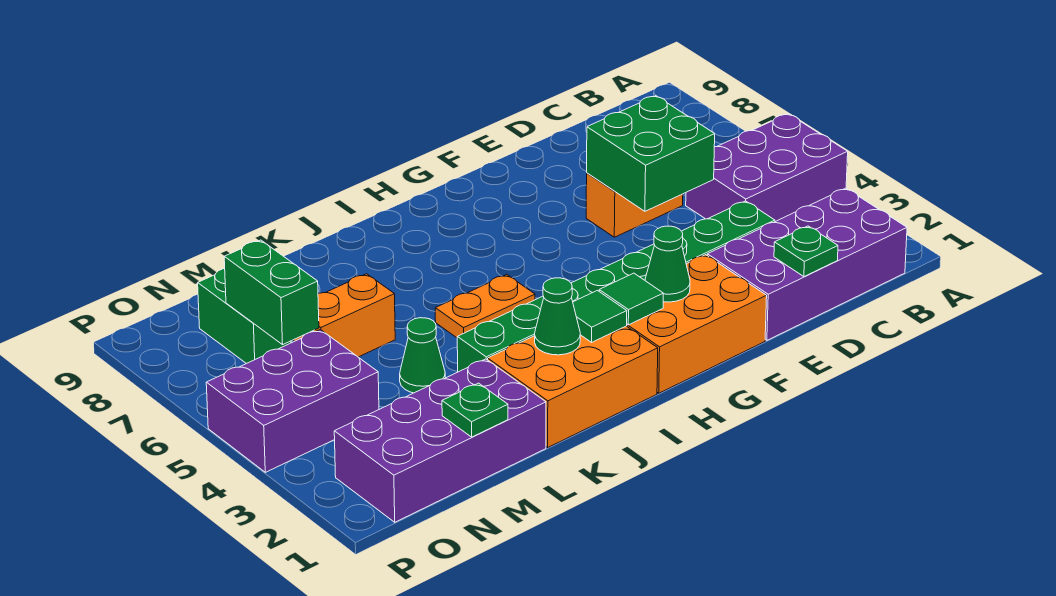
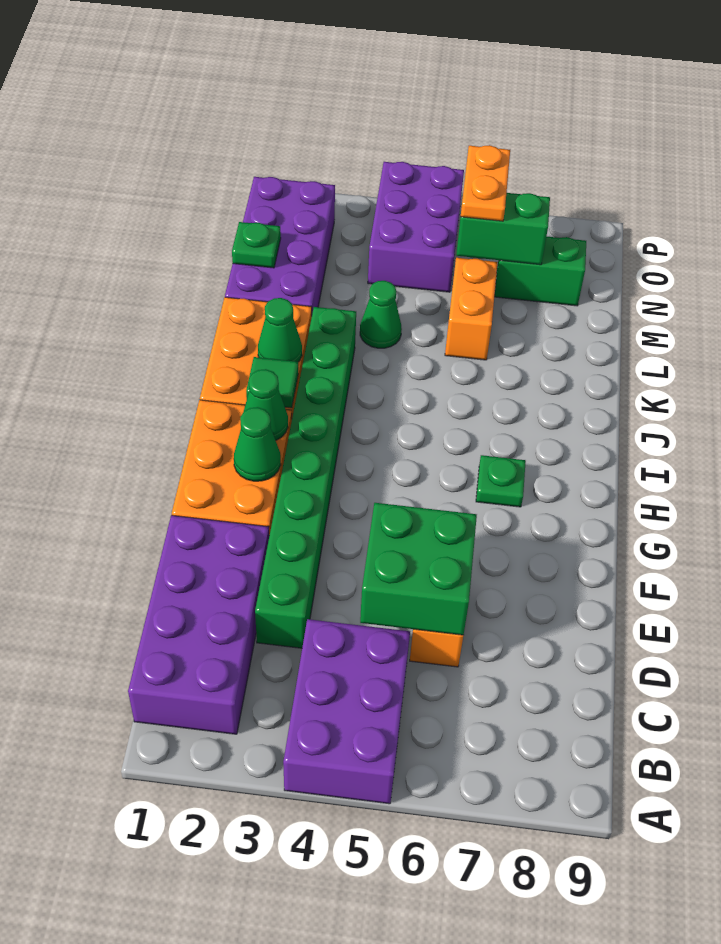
green 1x1 plate [774,226,838,277] -> green 1x1 plate moved to [476,455,526,507]
green 1x1 tile [599,273,663,325] -> green 1x1 cone [244,369,288,440]
orange 1x2 plate [435,275,535,338] -> orange 1x2 plate moved to [461,145,510,221]

